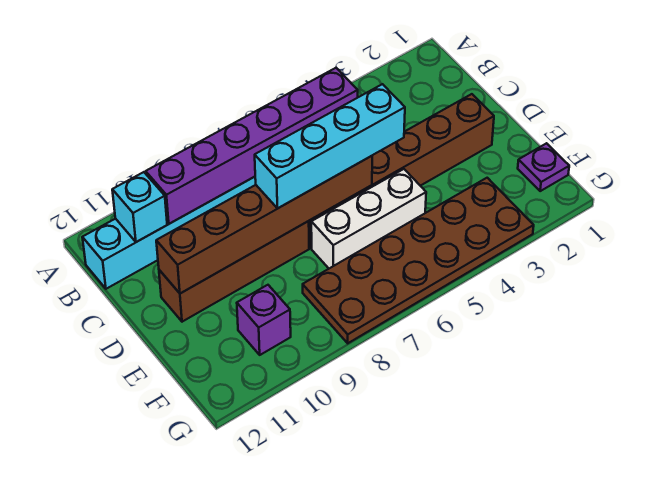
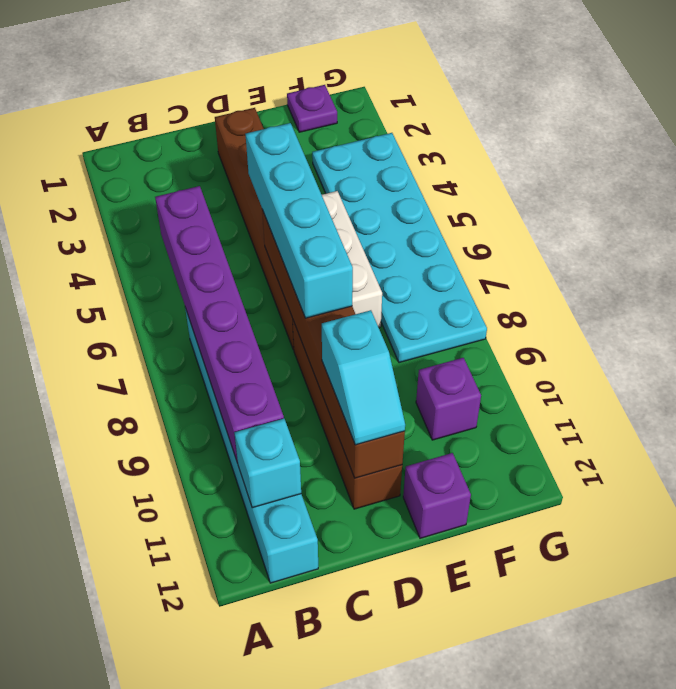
none -> cyan 1x2 slope [322,310,405,445]
none -> purple 1x1 brick [403,453,471,538]
brown 2x6 plate [303,178,534,343] -> cyan 2x6 plate [312,133,487,363]

